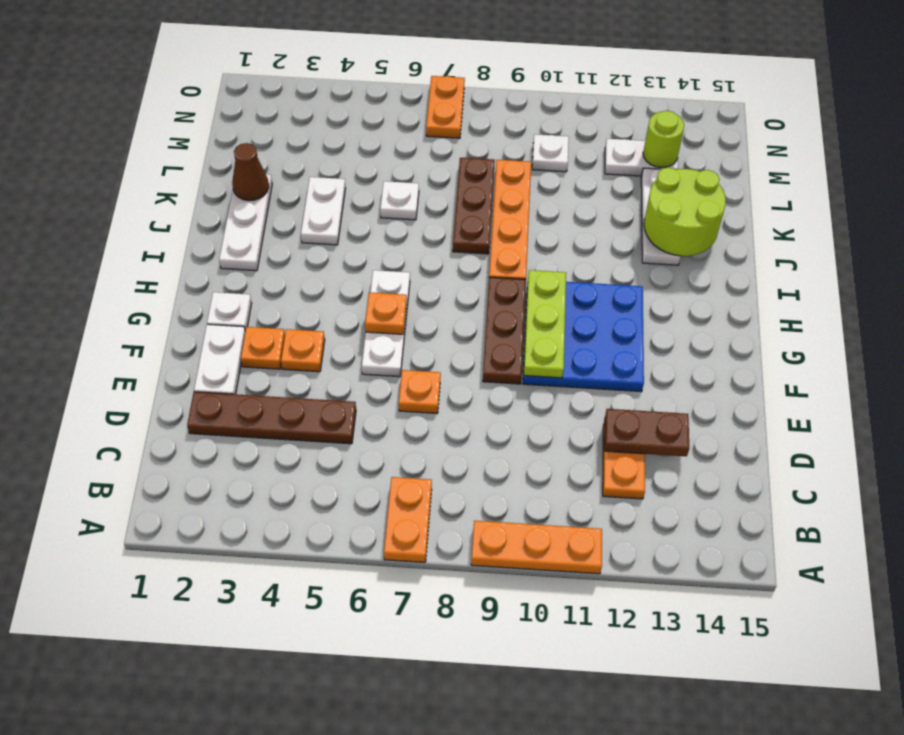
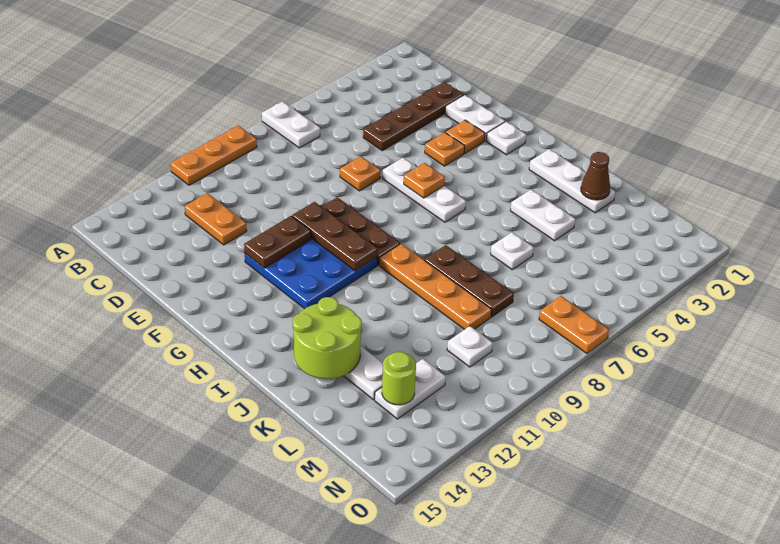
orange 1x2 plate [384,477,432,562] -> white 1x2 plate [262,101,320,148]
brown 1x2 plate [605,409,689,456] -> brown 1x2 plate moved to [244,216,311,268]
lime 1x3 plate [524,270,566,378] -> brown 1x3 plate [292,202,378,271]

